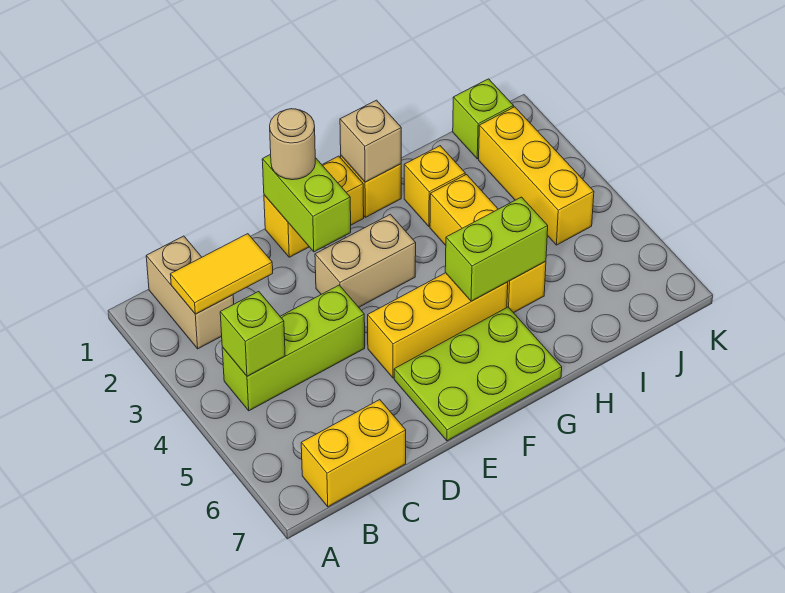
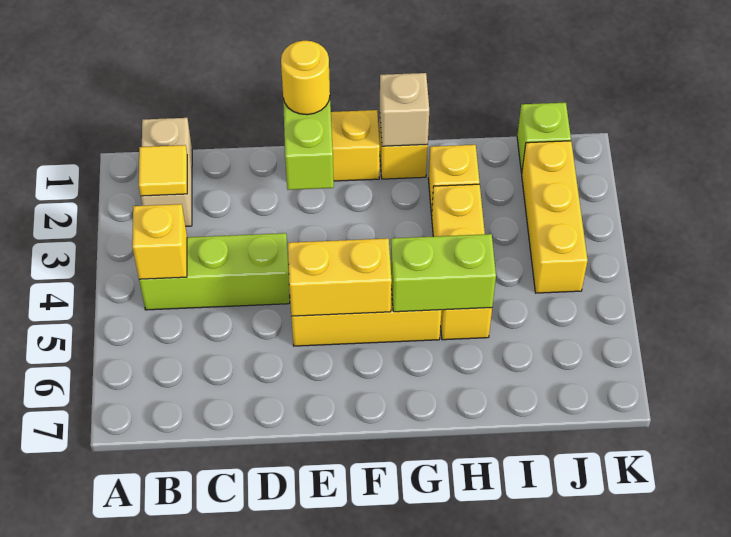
yellow 1x2 tile [170,234,273,314] -> yellow 1x1 tile [139,145,187,196]
lime 1x1 brick [220,291,285,376] -> yellow 1x1 brick [132,204,187,279]
yellow 1x2 brick [301,400,406,507] -> yellow 1x2 brick moved to [288,238,392,316]
tan 1x1 round brick [270,109,315,180] -> yellow 1x1 round brick [281,41,330,115]
tan 1x2 brick [315,214,416,307] -> none
lime 2x3 plate [394,307,562,441] -> none

